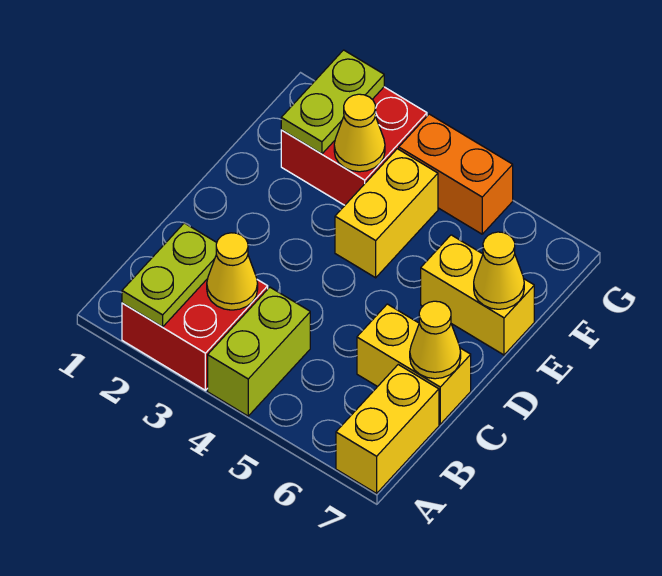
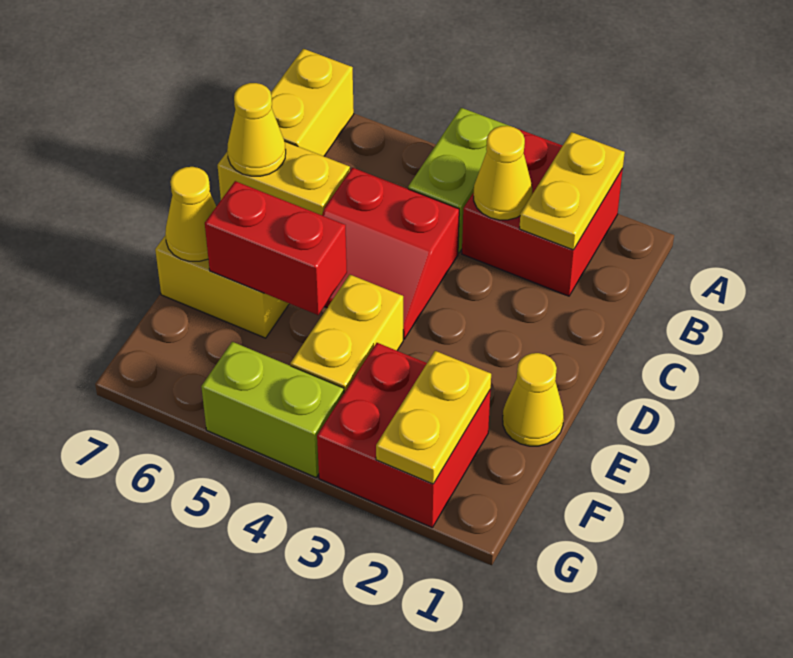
lime 1x2 plate [122,223,217,327] -> yellow 1x2 plate [519,132,625,250]
none -> red 2x2 slope [322,168,459,339]
none -> red 1x2 brick [205,181,347,315]
lime 1x2 plate [281,50,384,154] -> yellow 1x2 plate [376,351,491,484]
yellow 1x1 cone [334,94,385,172] -> yellow 1x1 cone moved to [503,353,564,446]
orange 1x2 brick [399,114,513,234] -> lime 1x2 brick [201,342,344,477]

